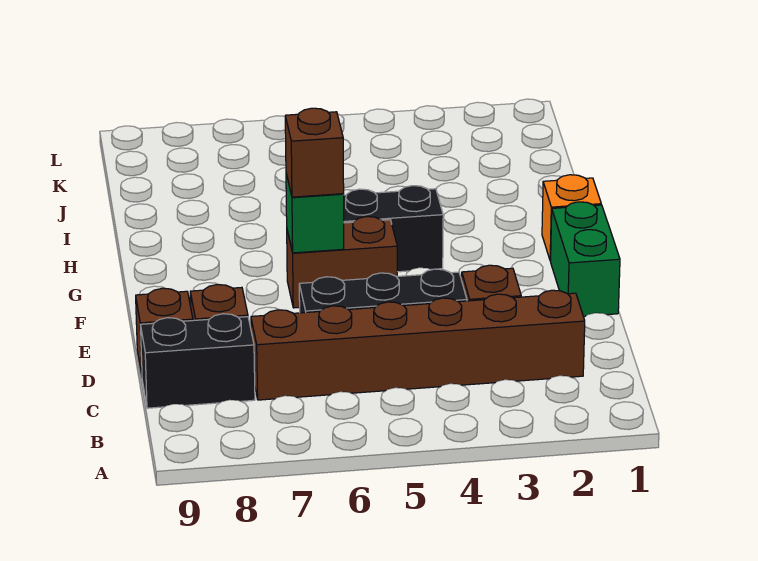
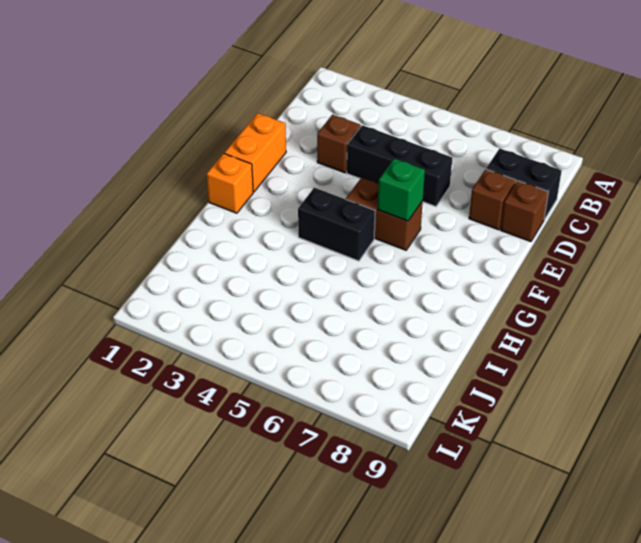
brown 1x6 brick [251,290,585,400] -> none
green 1x2 brick [551,202,620,316] -> orange 1x2 brick [224,113,286,192]
brown 1x1 brick [285,108,344,197] -> none

